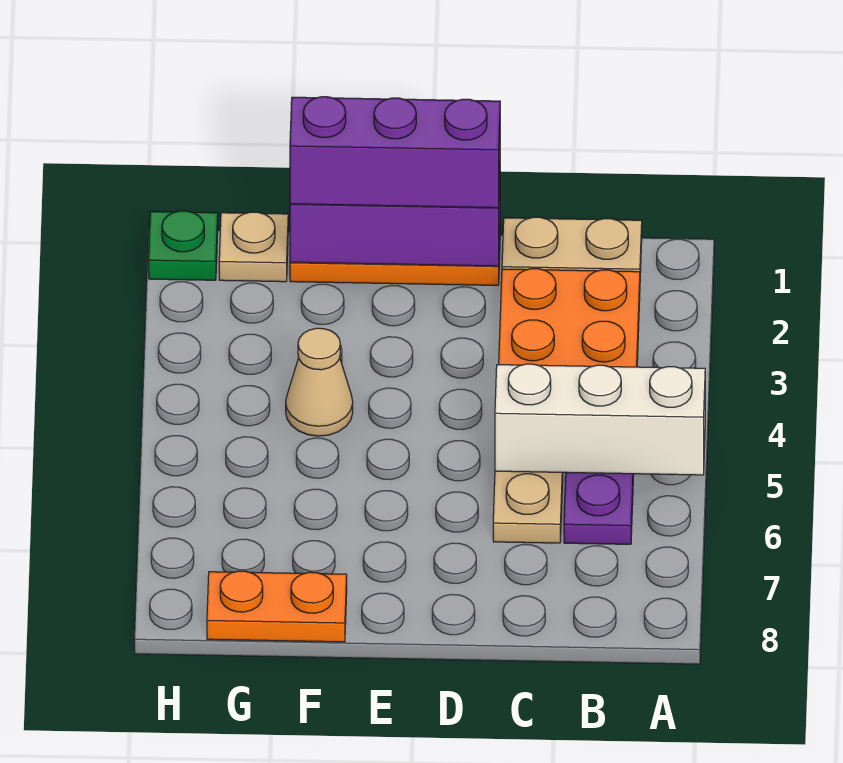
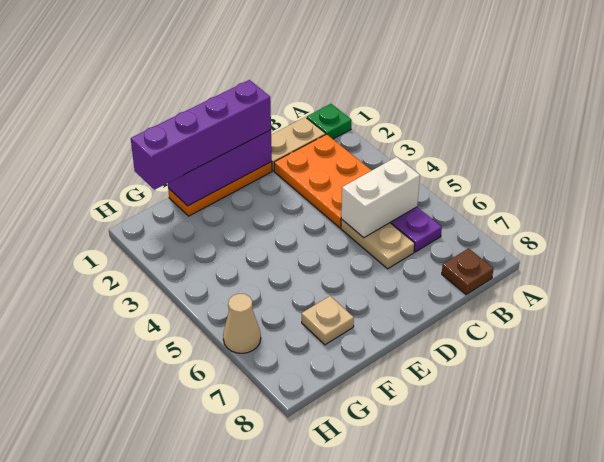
white 1x3 brick [495,364,705,475] -> white 1x2 brick [341,157,420,238]
none -> brown 1x1 plate [442,248,493,294]
purple 1x3 brick [290,97,500,208] -> purple 1x4 brick [131,80,271,190]
tan 1x1 cone [286,328,353,436] -> tan 1x1 cone moved to [223,294,261,353]
orange 1x2 plate [207,571,347,642] -> none
tan 1x1 plate [219,212,288,282] -> tan 1x1 plate moved to [302,296,354,345]
green 1x1 plate [149,211,218,280] -> green 1x1 plate moved to [307,104,352,139]

